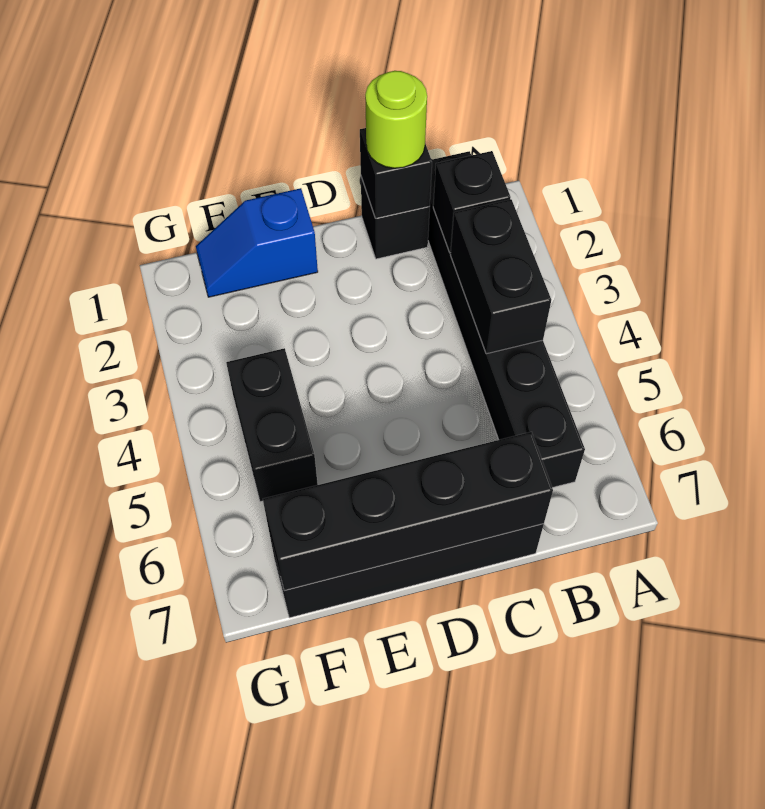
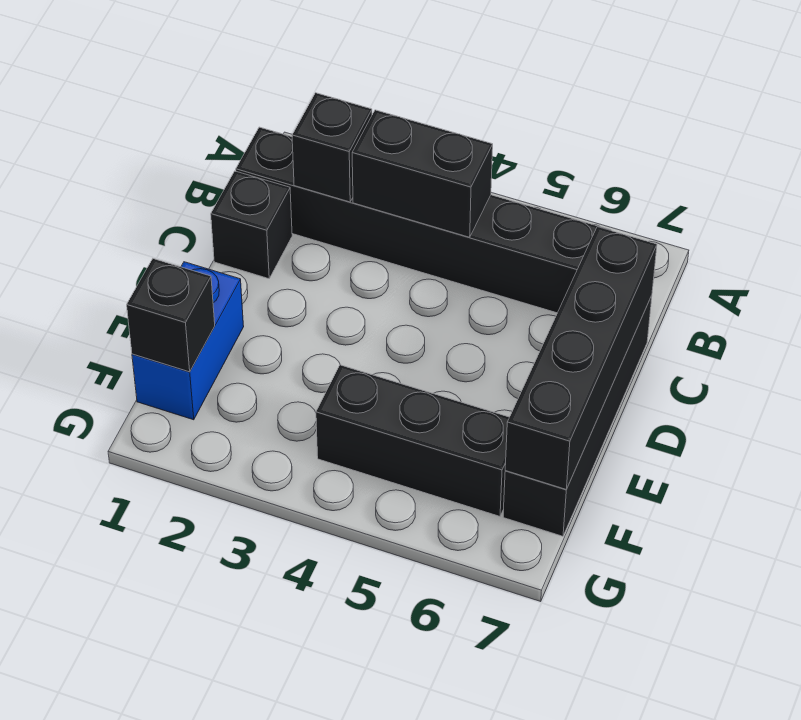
black 1x1 brick [360,128,432,218] -> black 1x1 brick moved to [127,259,215,372]
lime 1x1 round brick [365,71,427,168] -> none
blue 1x2 slope [196,188,318,297] -> blue 1x2 brick [132,262,244,420]
black 1x2 brick [226,348,318,502] -> black 1x3 brick [316,365,509,516]

